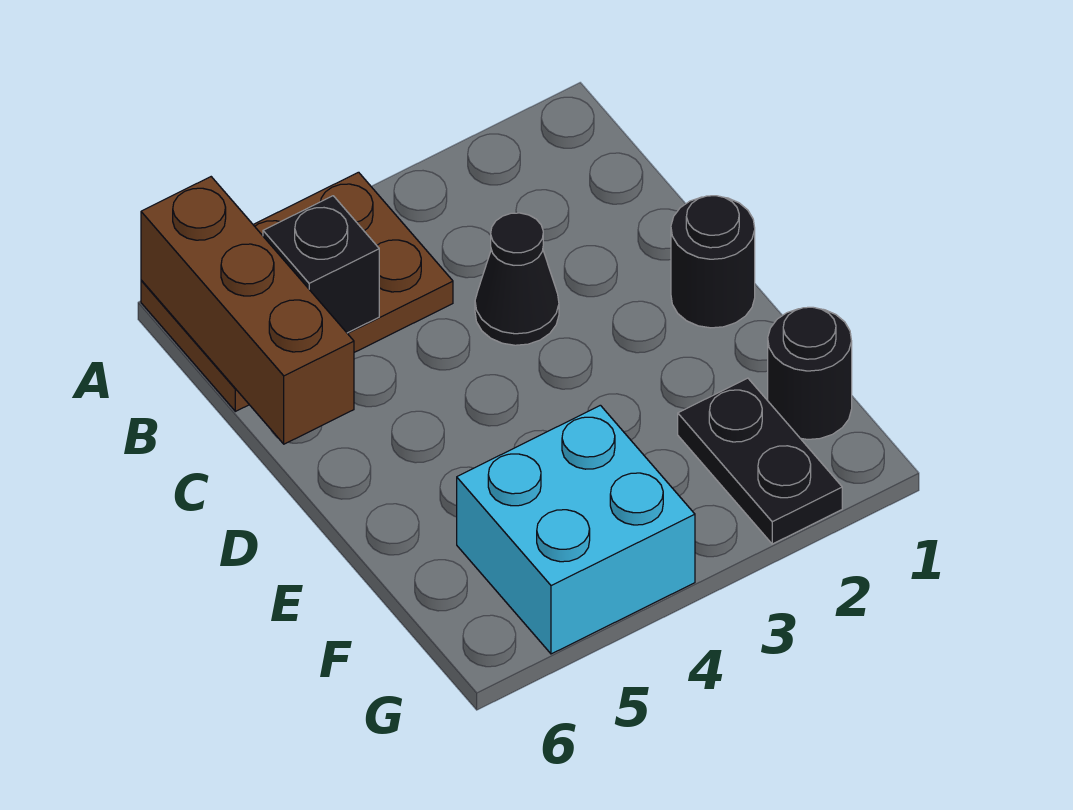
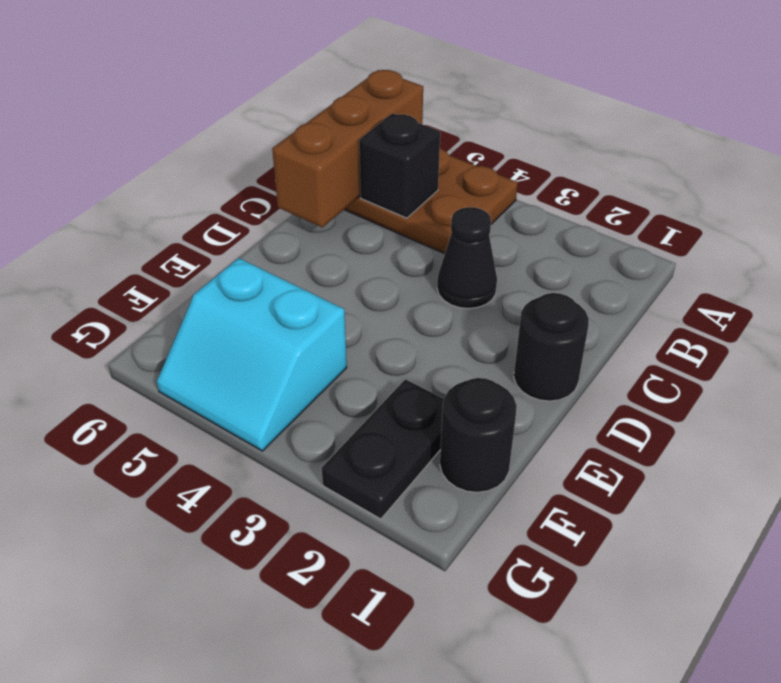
cyan 2x2 brick [457,405,695,654] -> cyan 2x2 slope [157,258,347,451]

